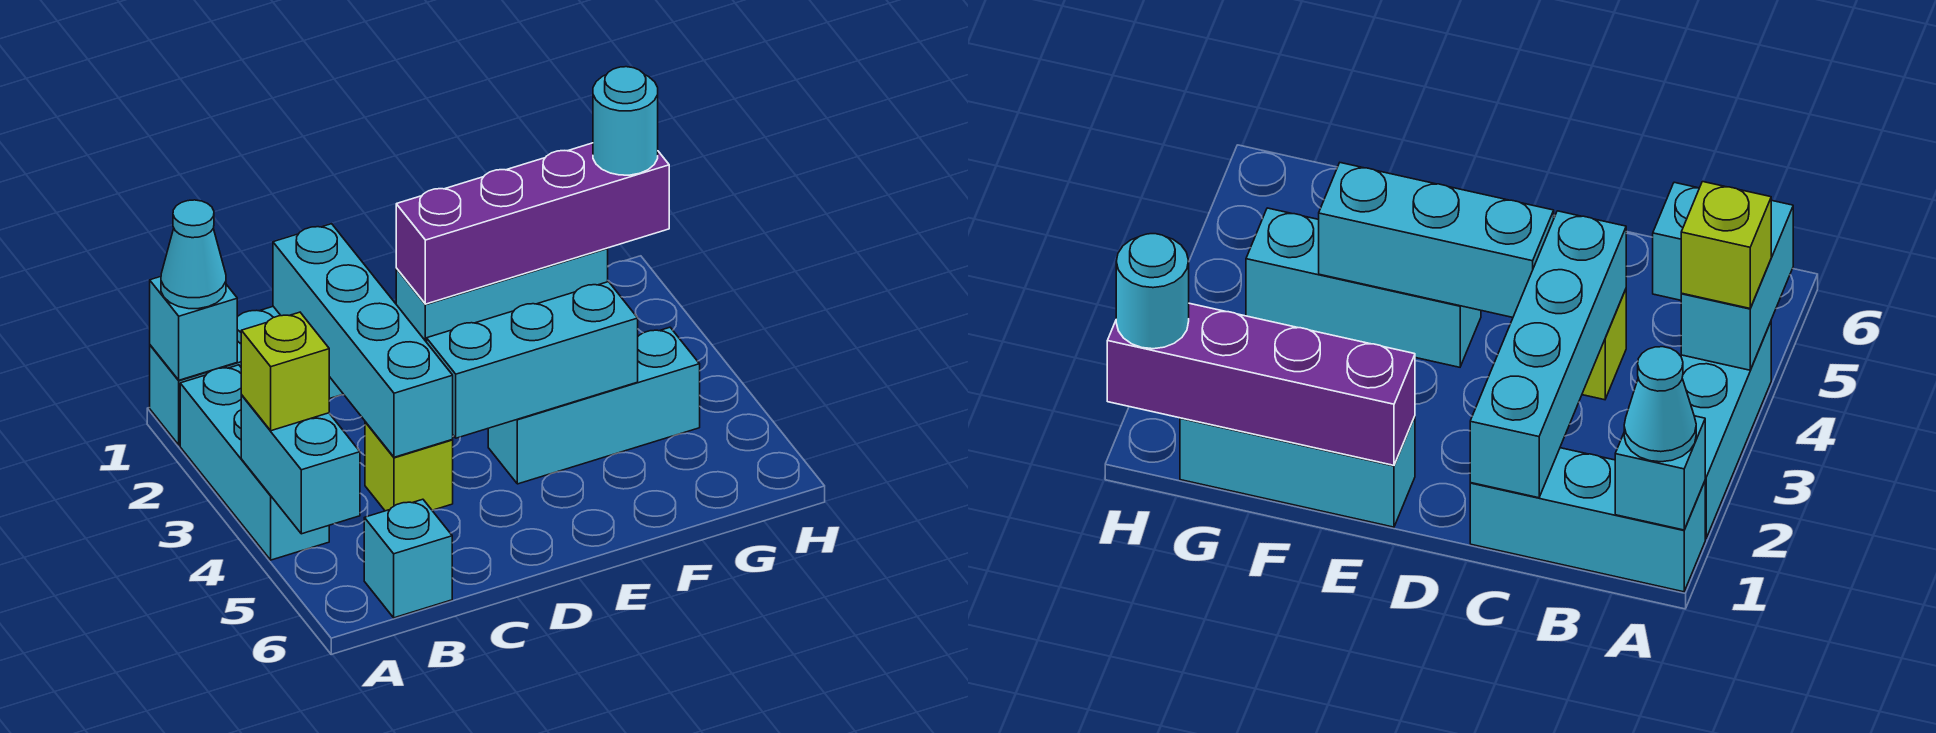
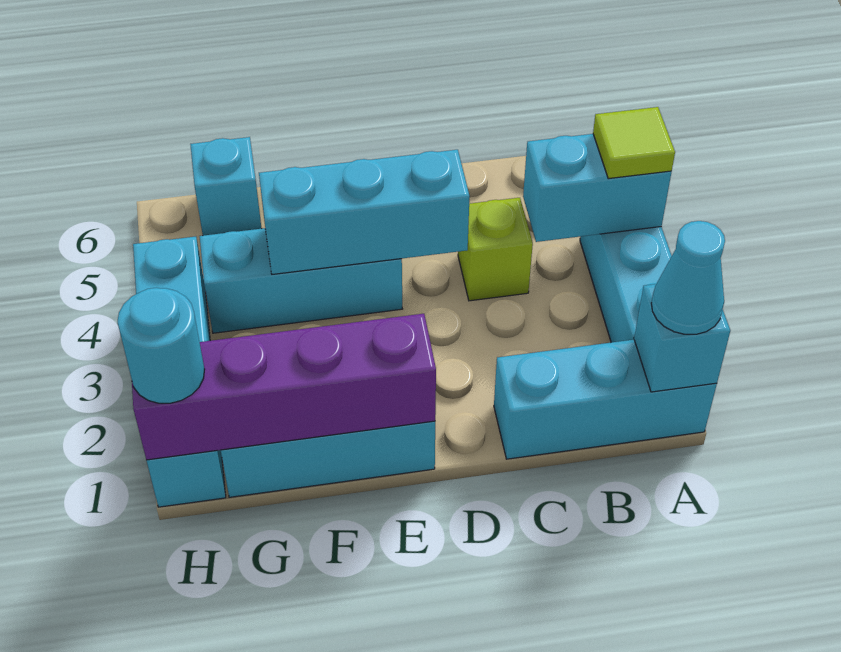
cyan 1x2 brick [241,395,360,534] -> cyan 1x2 brick turned to [523,134,671,242]
lime 1x1 brick [241,312,329,431] -> lime 1x1 tile [593,107,675,179]
cyan 1x1 brick [364,499,452,618] -> cyan 1x1 brick moved to [190,137,262,236]
cyan 1x4 brick [273,224,453,457] -> cyan 1x4 brick moved to [133,237,226,507]

